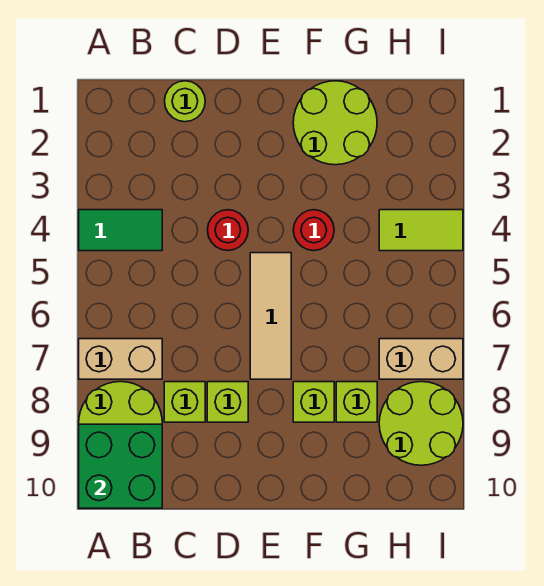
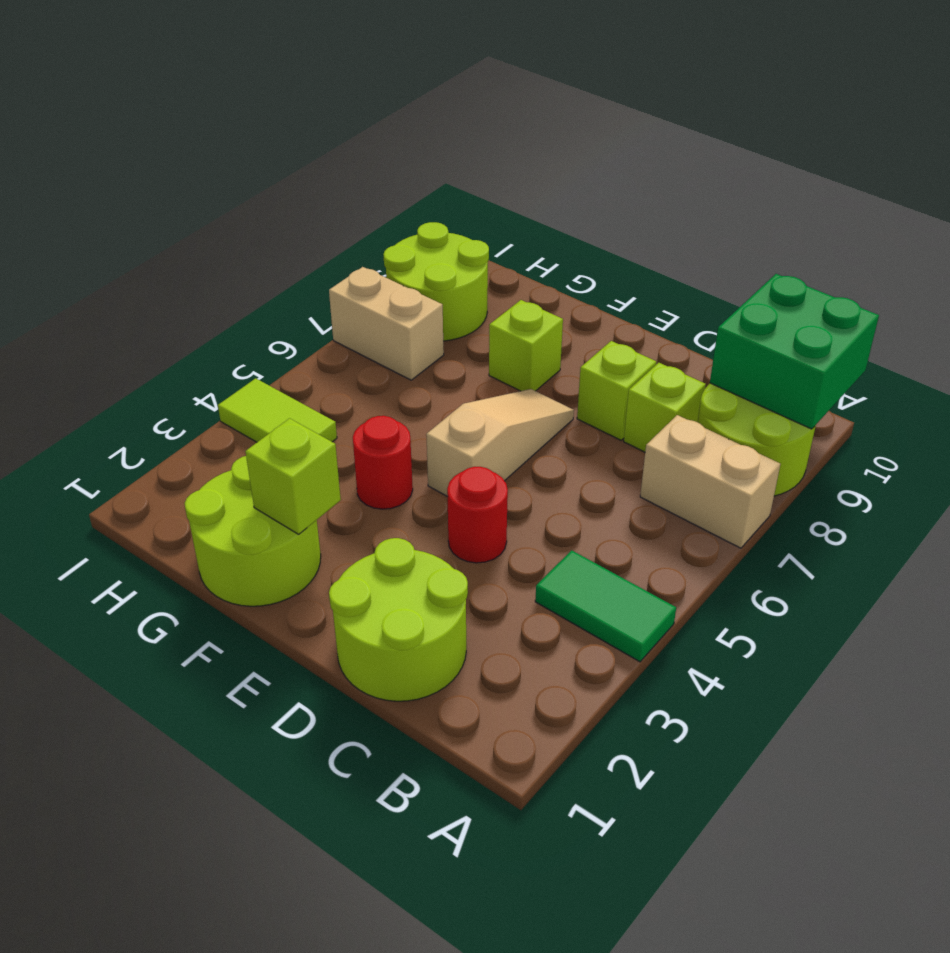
lime 1x1 round brick [165,81,205,122] -> lime 2x2 round brick [329,538,468,701]
tan 1x3 tile [250,253,291,379] -> tan 1x3 slope [426,389,574,497]
lime 1x1 brick [336,382,377,422] -> lime 1x1 brick moved to [245,418,341,534]

